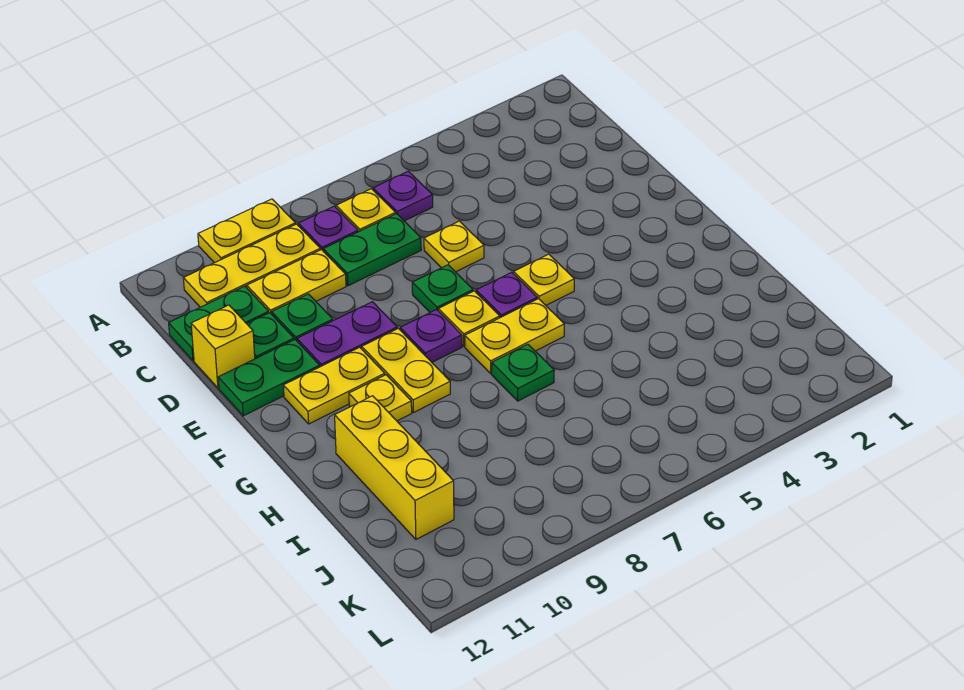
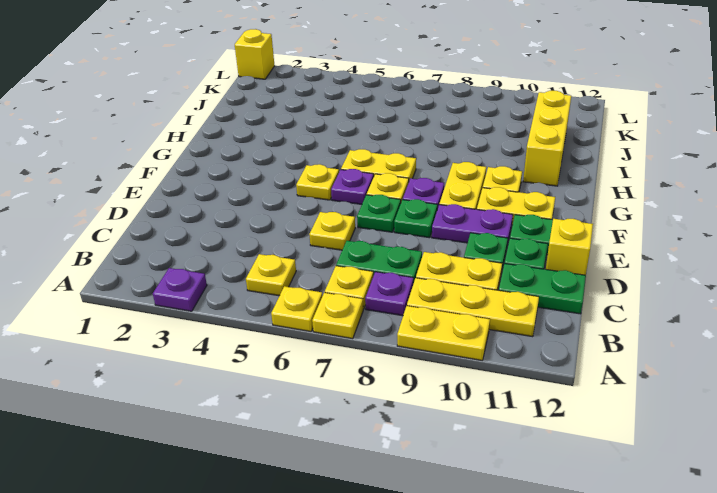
none -> yellow 1x1 plate [271,286,322,331]
none -> yellow 1x1 plate [312,293,363,339]
none -> yellow 1x1 plate [246,254,296,296]
purple 1x1 plate [373,171,433,221] -> purple 1x1 plate moved to [153,268,207,311]
green 1x1 plate [492,344,554,401] -> green 1x1 plate moved to [394,199,437,238]
none -> yellow 1x1 brick [235,29,275,79]

